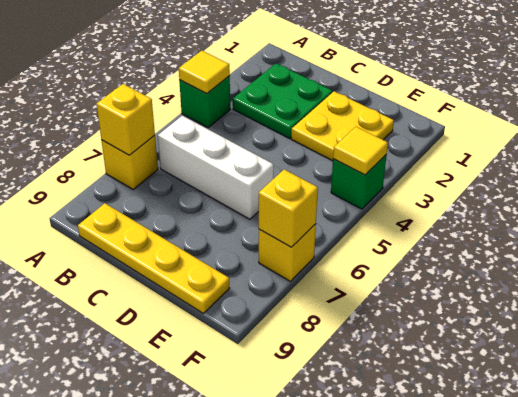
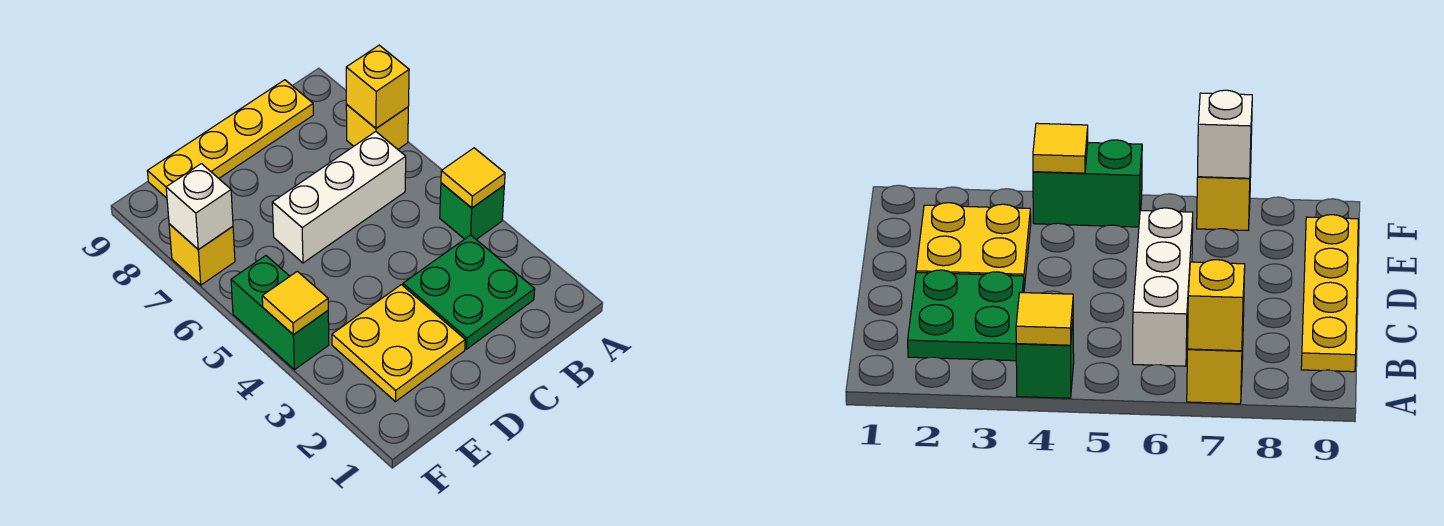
green 1x1 brick [331,155,386,209] -> green 1x2 brick [231,256,329,370]
yellow 1x1 brick [259,170,318,247] -> white 1x1 brick [166,164,233,250]

